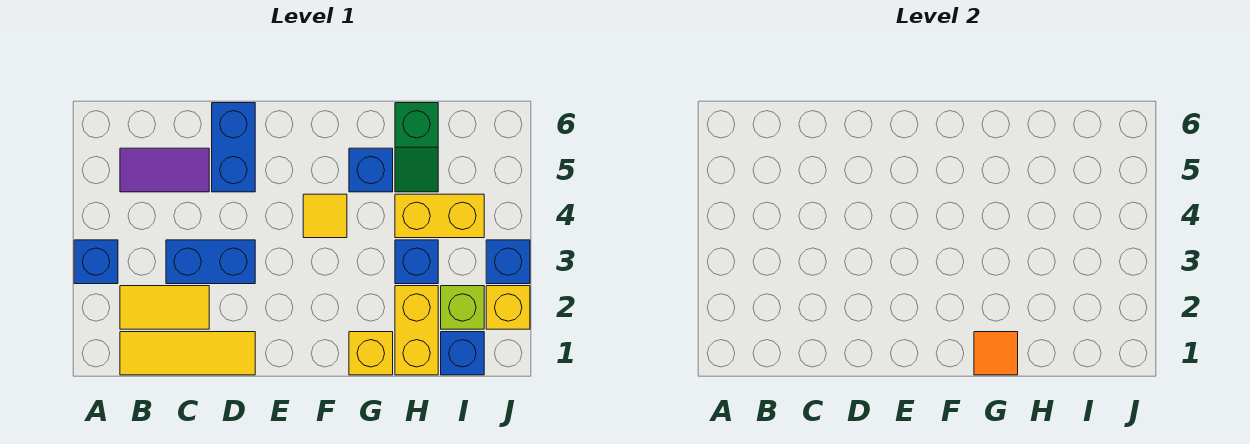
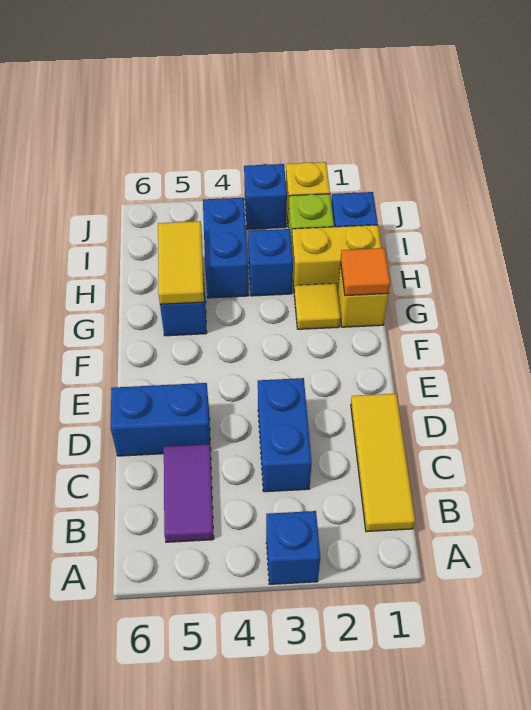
yellow 1x2 tile [120,286,209,329] -> yellow 1x2 tile moved to [158,221,204,304]
yellow 1x1 tile [303,194,347,238] -> yellow 1x1 tile moved to [294,284,340,329]
yellow 1x2 brick [395,194,484,238] -> blue 1x2 brick [203,198,249,298]
green 1x2 slope [395,103,438,192] -> none

